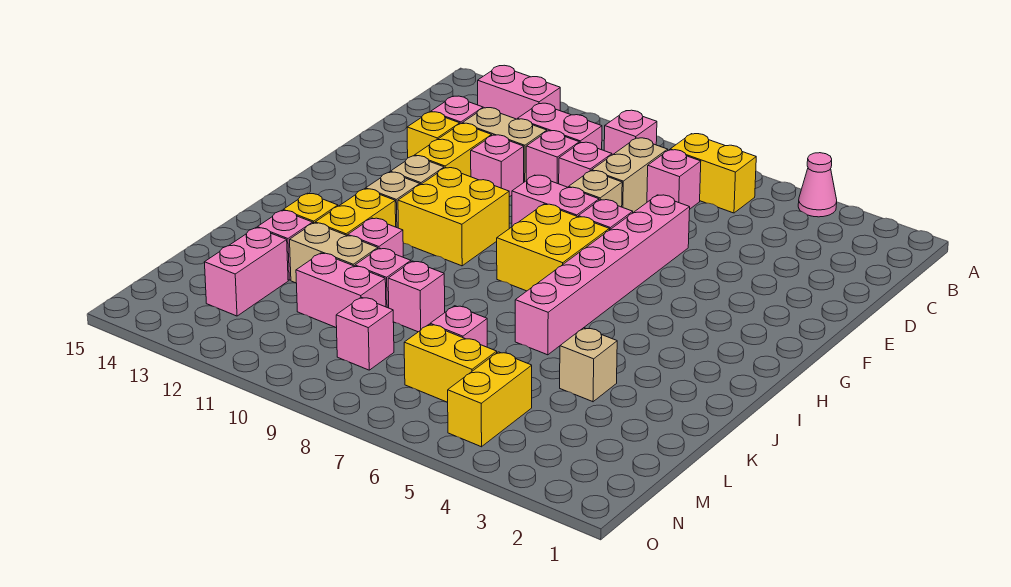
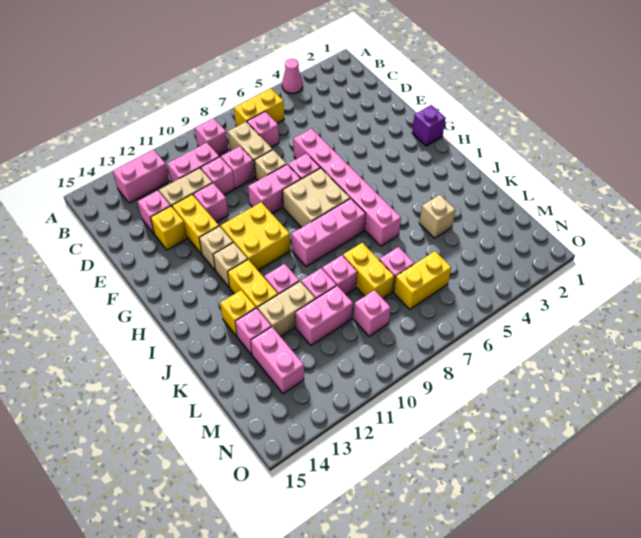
none -> purple 1x1 brick [412,105,446,146]
yellow 2x2 brick [497,204,609,291] -> tan 2x2 brick [283,168,350,228]
none -> pink 1x3 brick [292,199,366,266]
yellow 1x2 brick [448,352,532,447] -> yellow 1x2 brick moved to [343,243,394,299]

